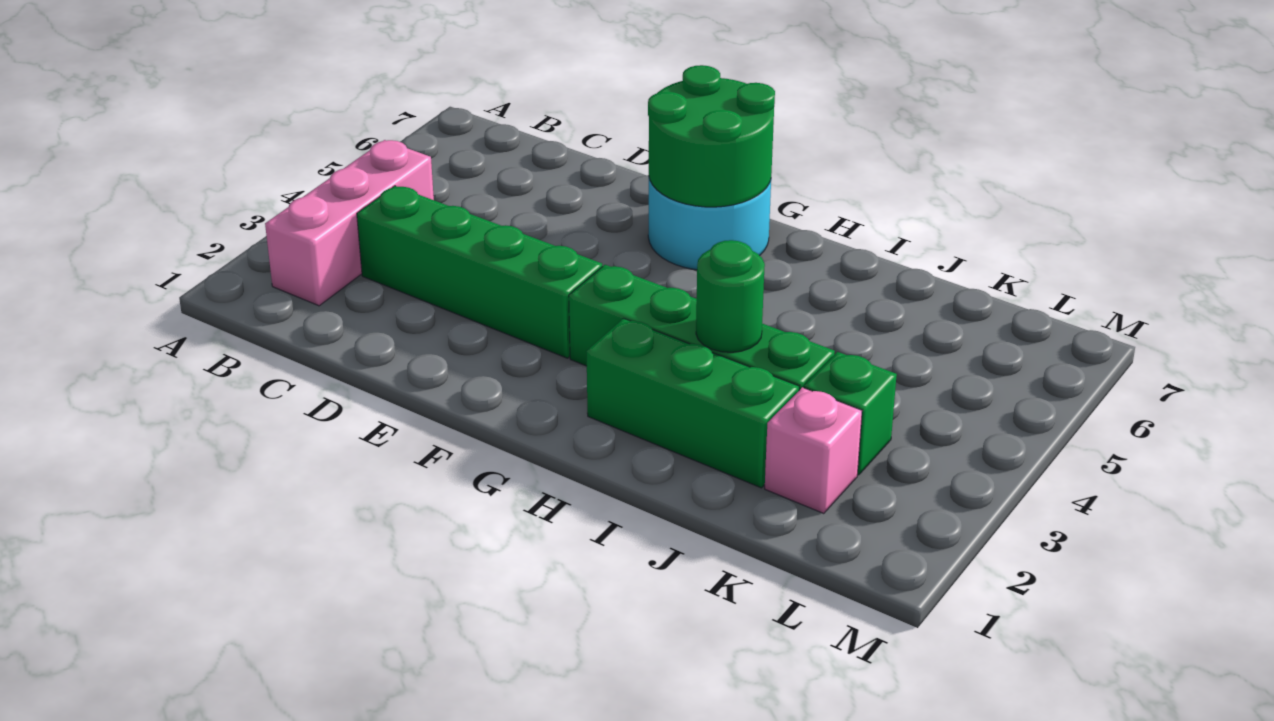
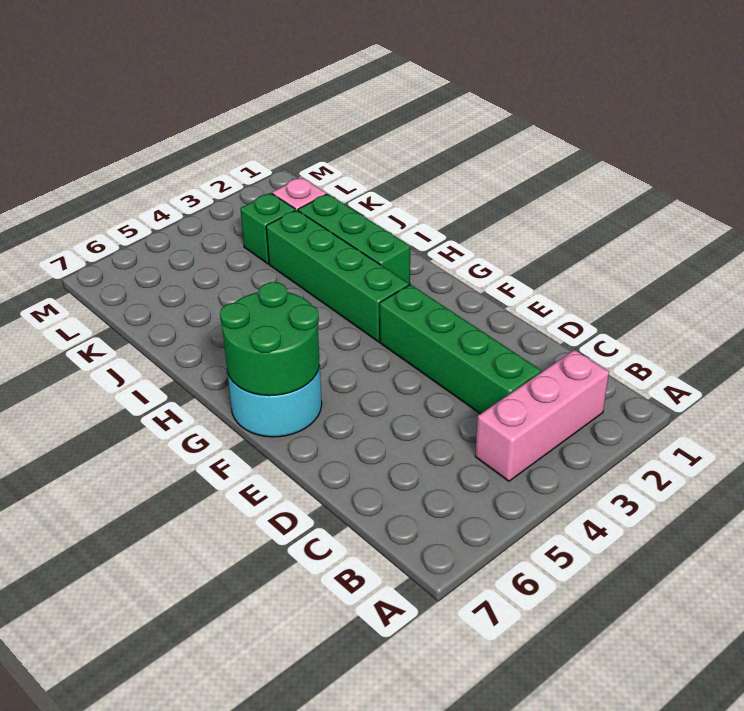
green 1x1 round brick [696,240,765,352] -> none

